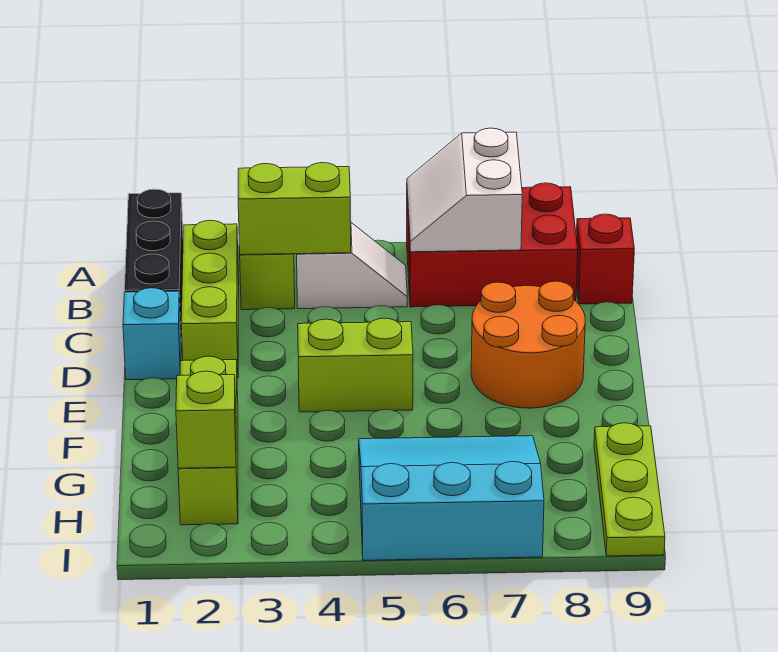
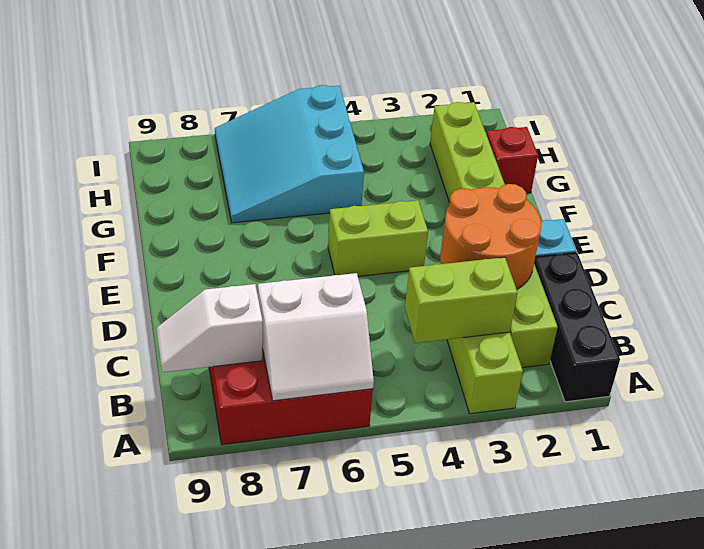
white 2x2 slope [407,128,522,252] -> white 2x2 slope turned to [258,273,374,401]
white 1x2 slope [297,223,407,309] -> white 1x2 slope moved to [157,284,263,372]
red 1x1 brick [576,214,634,304] -> red 1x1 brick moved to [486,127,538,193]
orange 2x2 round brick [471,281,585,408] -> orange 2x2 round brick moved to [440,184,541,289]
cyan 3x3 slope [359,436,544,560] -> cyan 3x3 slope turned to [215,85,364,223]
lime 1x3 plate [594,423,665,556] -> none
lime 1x1 brick [176,371,236,468] -> none

